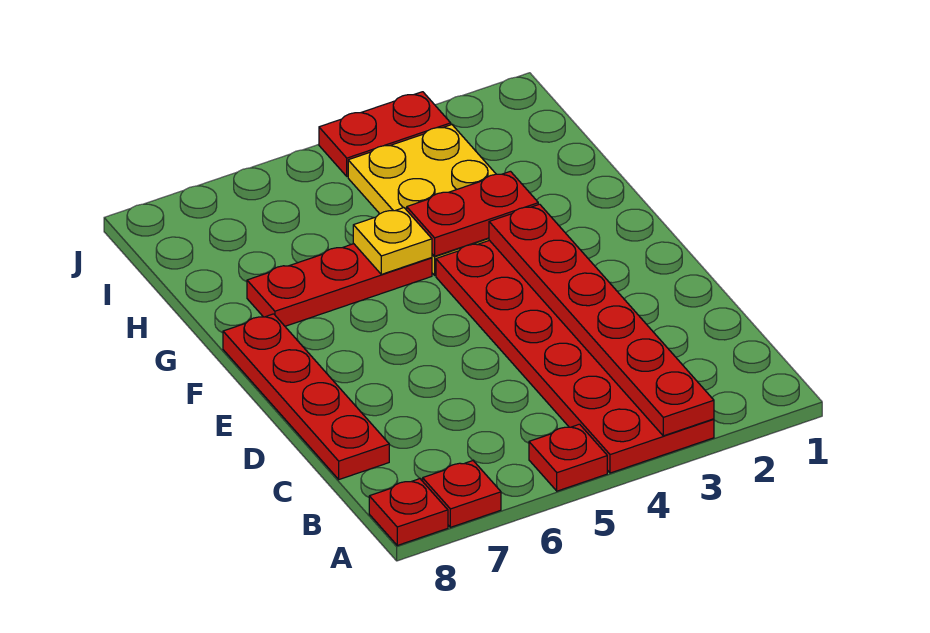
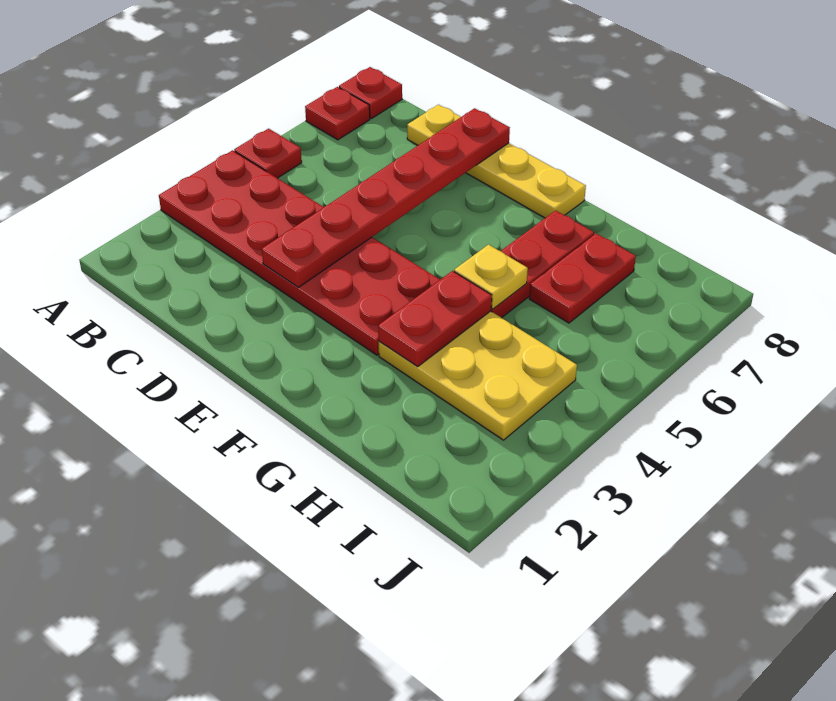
red 1x6 plate [489,204,714,436] -> red 1x6 plate turned to [262,108,510,287]
red 1x4 plate [223,314,389,479] -> yellow 1x4 plate [407,105,586,218]
red 1x2 plate [319,92,451,176] -> red 1x2 plate moved to [529,233,636,323]

